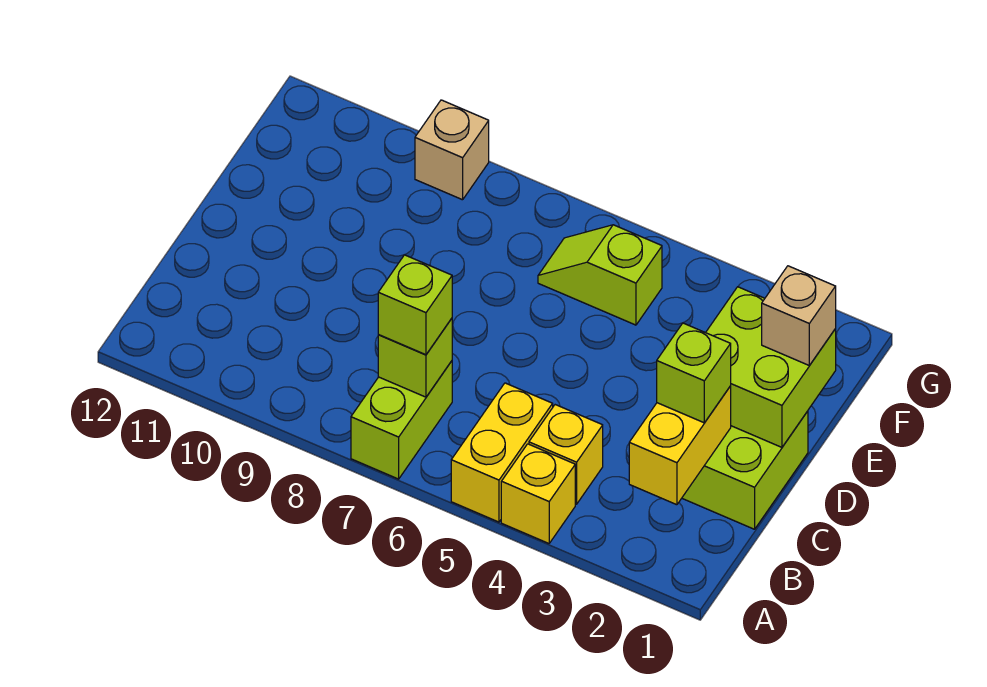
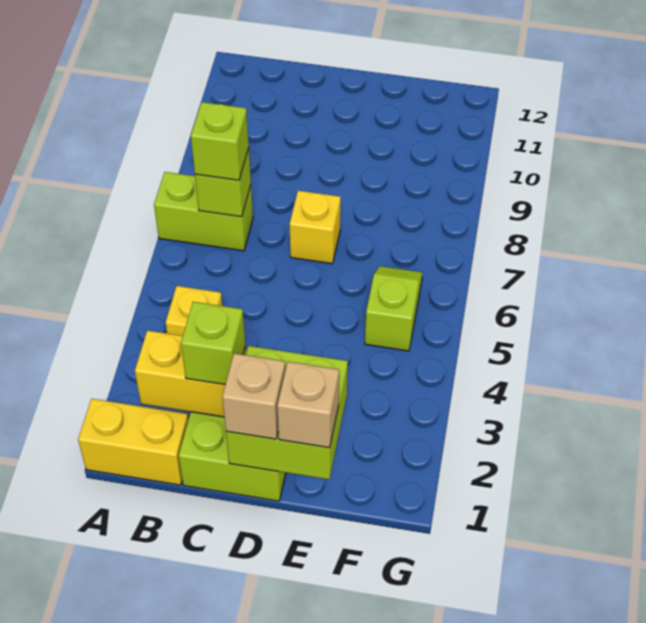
yellow 1x1 brick [501,444,575,543] -> yellow 1x1 brick moved to [290,191,341,264]
yellow 1x2 brick [451,383,553,522] -> yellow 1x2 brick moved to [78,399,188,485]
tan 1x1 brick [415,100,489,200] -> tan 1x1 brick moved to [222,354,285,439]

